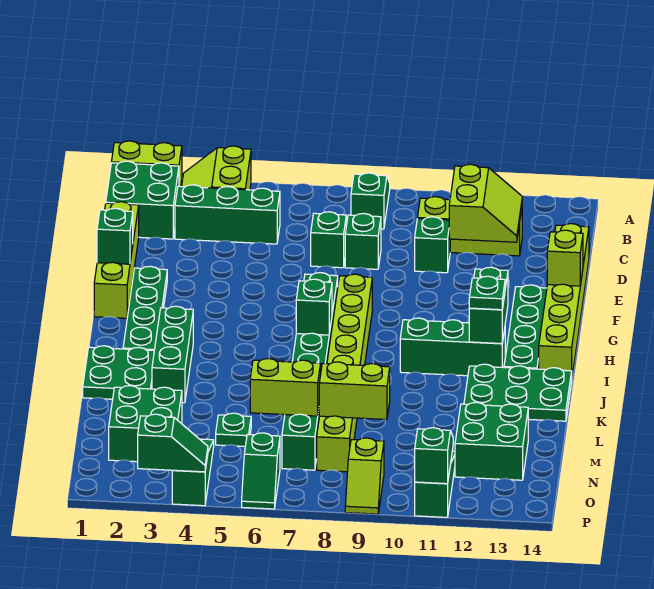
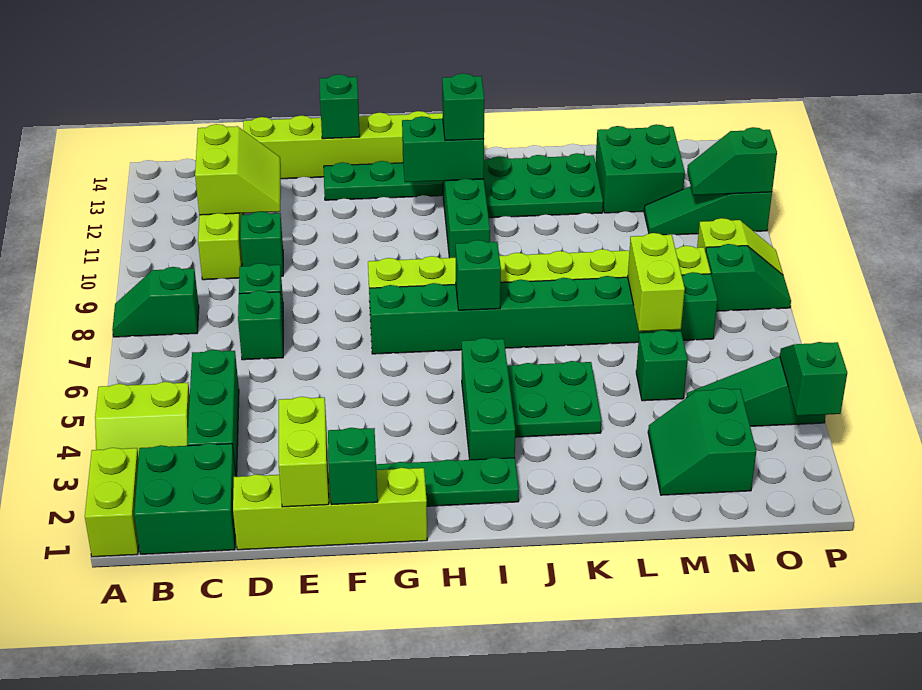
lime 2x2 slope [449,164,522,242] -> lime 2x2 slope turned to [195,124,281,215]
lime 1x1 brick [547,230,583,286] -> green 1x1 brick [320,74,360,139]
green 1x3 brick [152,306,193,403] -> green 1x3 brick turned to [462,338,515,460]
green 1x1 plate [469,276,505,310] -> green 1x1 brick [442,73,484,141]
green 2x2 plate [83,346,154,399] -> green 2x2 plate moved to [507,361,602,437]
green 2x3 plate [464,364,572,421] -> green 2x3 plate turned to [484,153,603,218]
green 2x2 brick [109,386,182,462] -> green 2x2 slope [648,388,756,495]
green 1x1 plate [216,413,251,446] -> green 1x1 brick [636,330,688,401]
lime 1x2 brick [319,362,390,420] -> lime 1x2 brick moved to [279,397,329,507]
green 1x2 slope [242,433,280,509] -> green 1x2 slope moved to [706,244,791,311]

